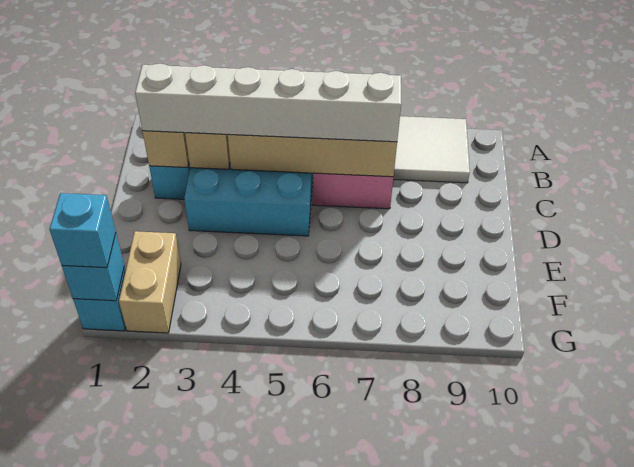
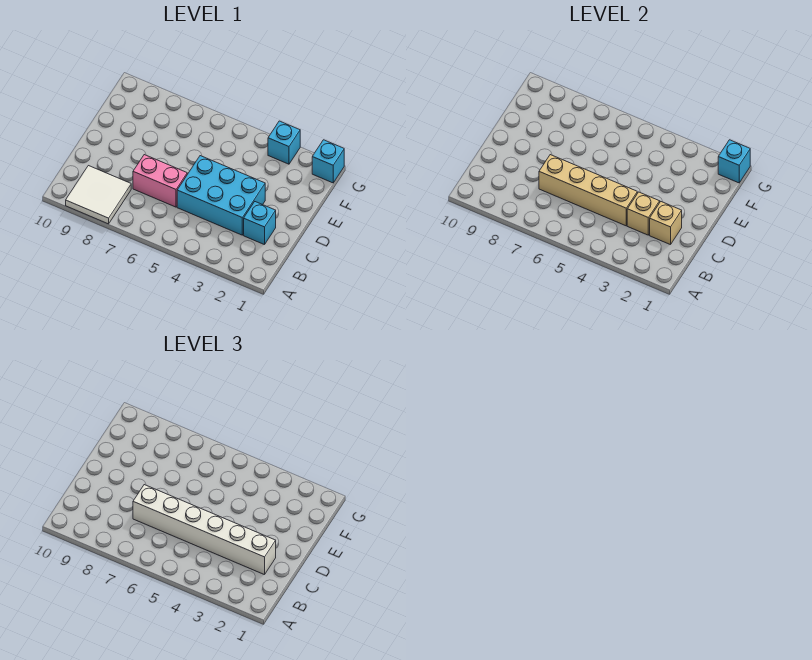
tan 1x2 brick [119,231,181,333] -> none
cyan 1x1 brick [49,193,116,268] -> cyan 1x1 brick moved to [268,121,300,164]

